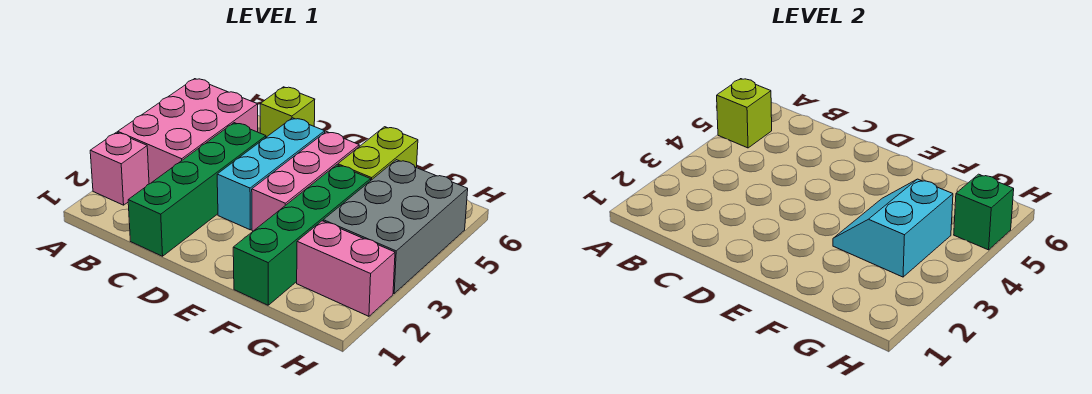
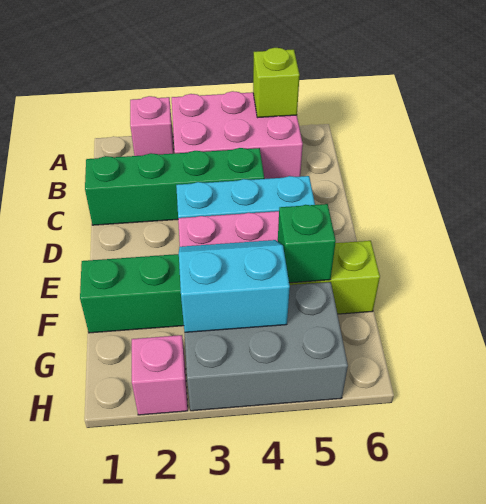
lime 1x1 brick [260,87,315,137] -> none
pink 1x2 brick [297,221,395,316] -> pink 1x1 brick [132,335,188,415]
green 1x1 brick [954,174,1014,250] -> green 1x1 brick moved to [278,204,336,283]

